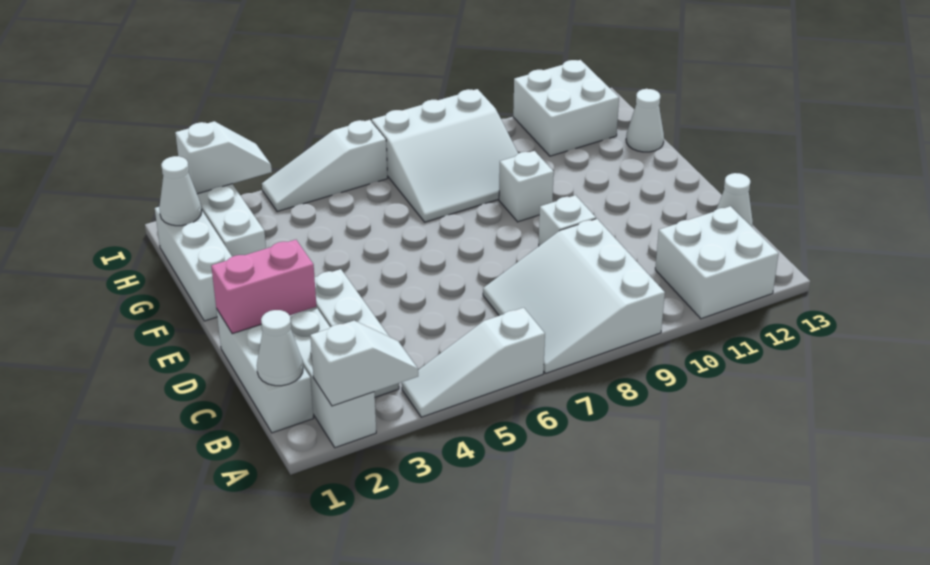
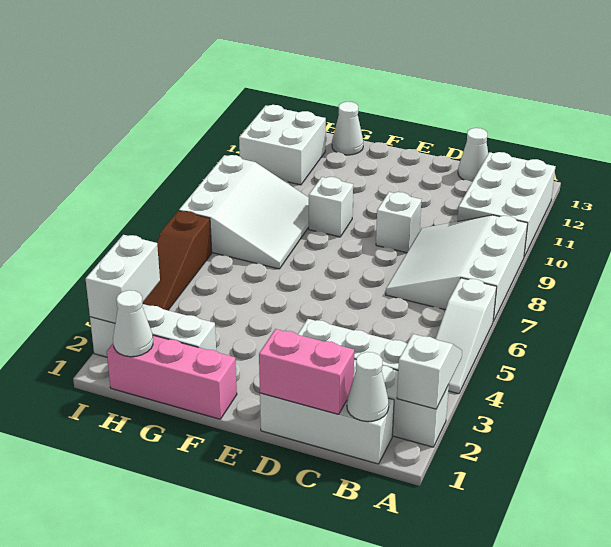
white 3x3 slope [483,219,665,373] -> white 3x3 slope turned to [386,215,528,321]
white 2x2 brick [655,206,779,319] -> white 2x3 brick [458,152,555,256]
pink 1x2 brick [211,240,316,334] -> pink 1x2 brick turned to [259,329,354,414]
white 1x3 brick [155,207,232,321] -> pink 1x3 brick [107,335,237,419]
white 1x2 slope [175,121,272,194] -> white 1x2 brick [85,235,160,323]
white 1x3 slope [262,120,388,212] -> brown 1x3 slope [143,211,212,310]

